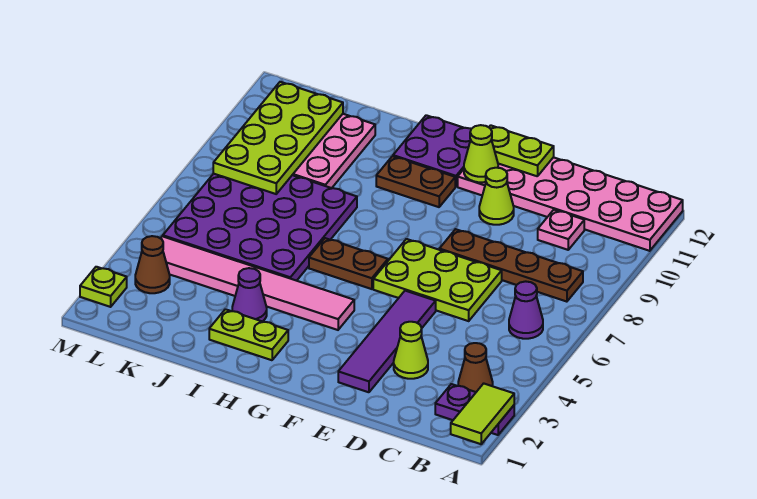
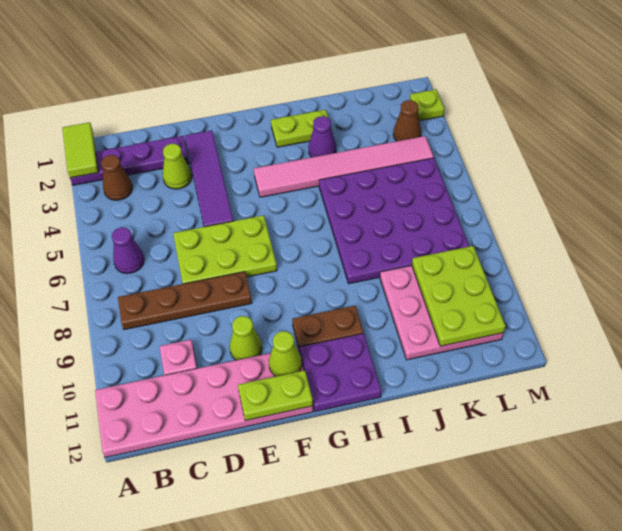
purple 1x2 plate [435,384,514,435] -> purple 1x4 plate [70,136,189,185]
brown 1x2 plate [309,238,388,289] -> none
lime 2x4 plate [213,82,343,194] -> lime 2x3 plate [412,246,506,346]

